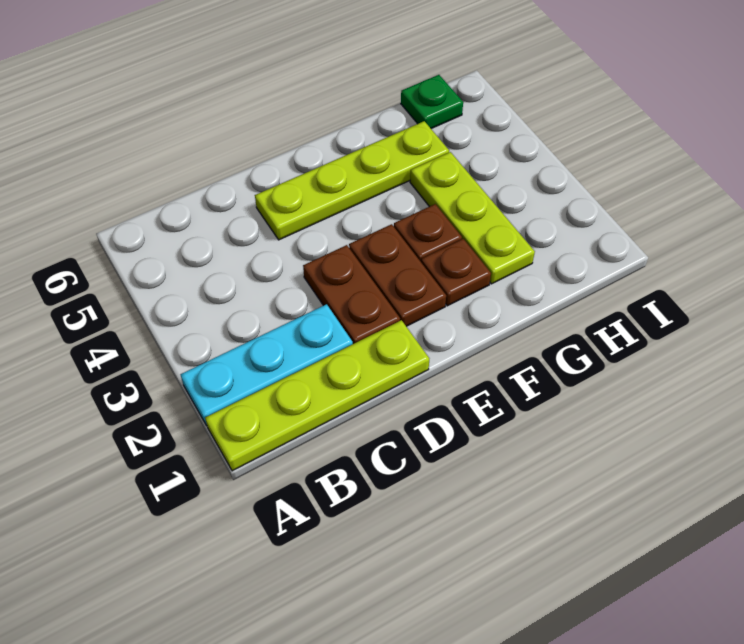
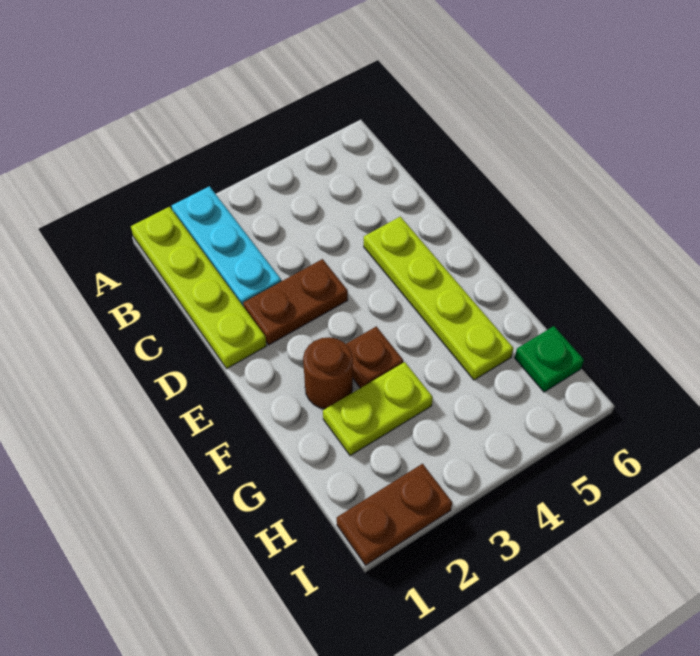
brown 1x2 plate [349,224,446,326] -> brown 1x2 plate moved to [337,464,452,565]
brown 1x1 plate [421,239,491,306] -> brown 1x1 round brick [303,337,353,409]
lime 1x3 plate [410,152,535,284] -> lime 1x2 plate [323,362,433,456]

